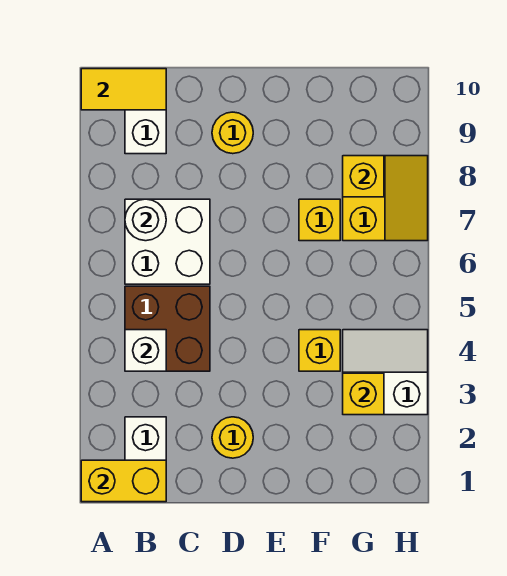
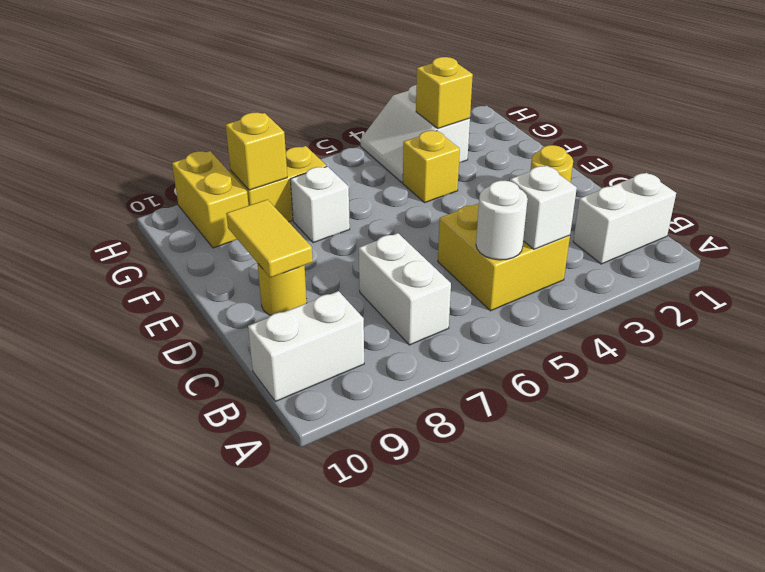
yellow 1x2 brick [81,460,166,502] -> yellow 1x2 brick moved to [172,151,249,248]
yellow 1x2 tile [81,69,166,110] -> yellow 1x2 tile moved to [226,199,313,278]
brown 2x2 brick [125,286,210,371] -> yellow 2x2 brick [438,203,570,311]
white 2x2 brick [125,199,210,284] -> white 1x2 brick [359,233,451,345]
white 1x1 round brick [125,199,166,241] -> white 1x1 round brick moved to [476,181,528,260]
yellow 1x1 brick [299,199,340,241] -> white 1x1 brick [290,167,350,243]

